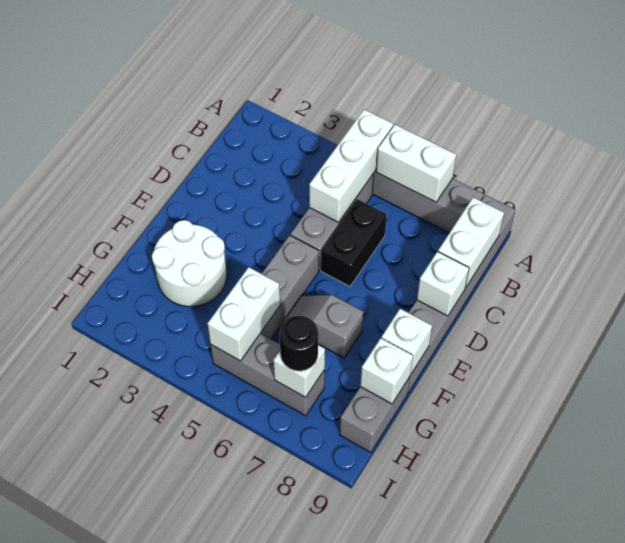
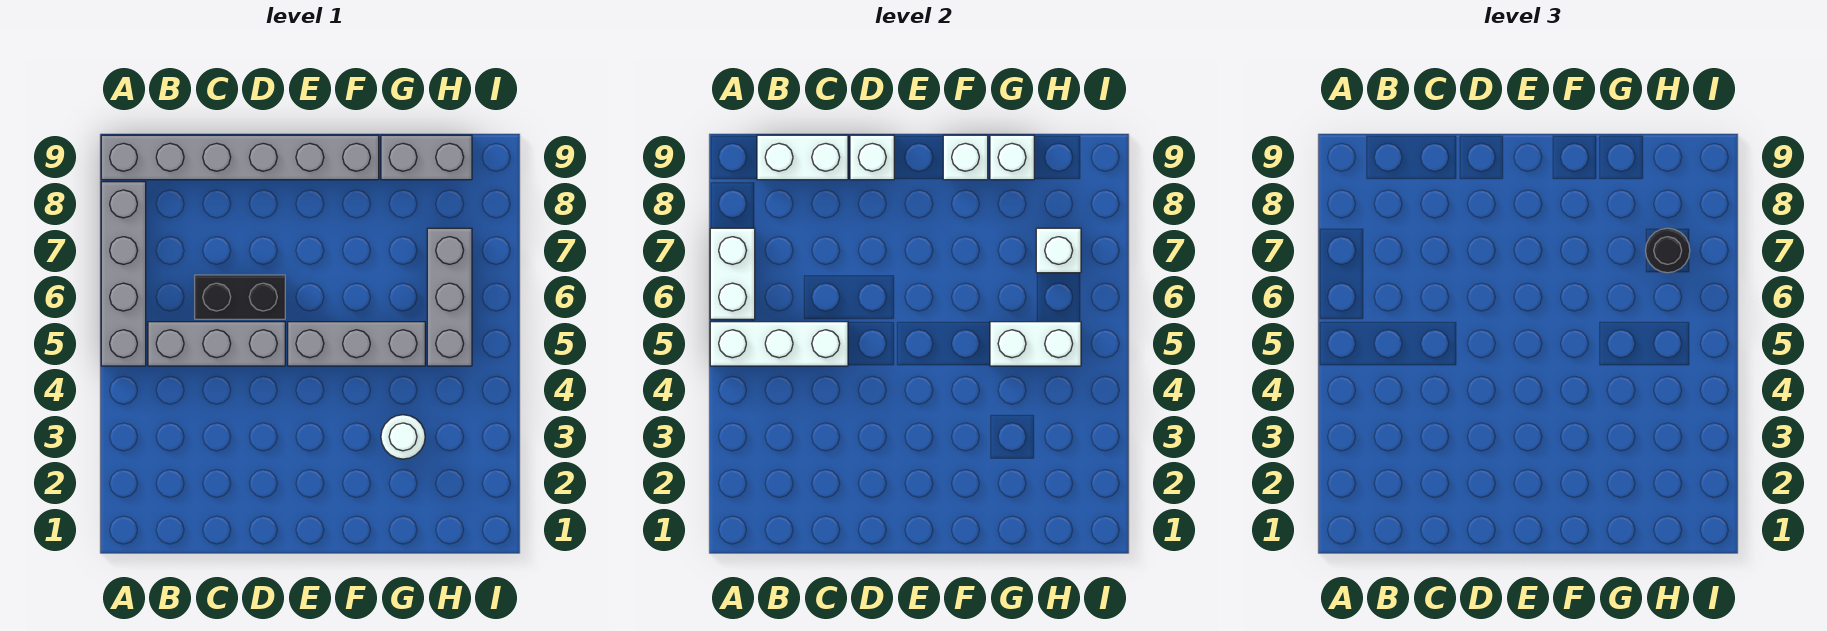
white 2x2 round brick [152,220,227,306] -> white 1x1 round brick [381,415,425,459]
grey 1x2 slope [283,295,363,358] -> none

